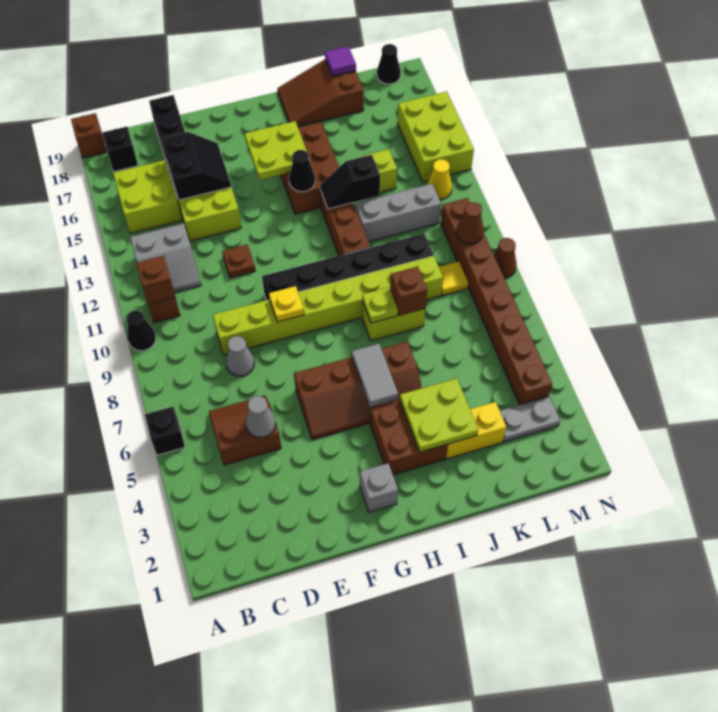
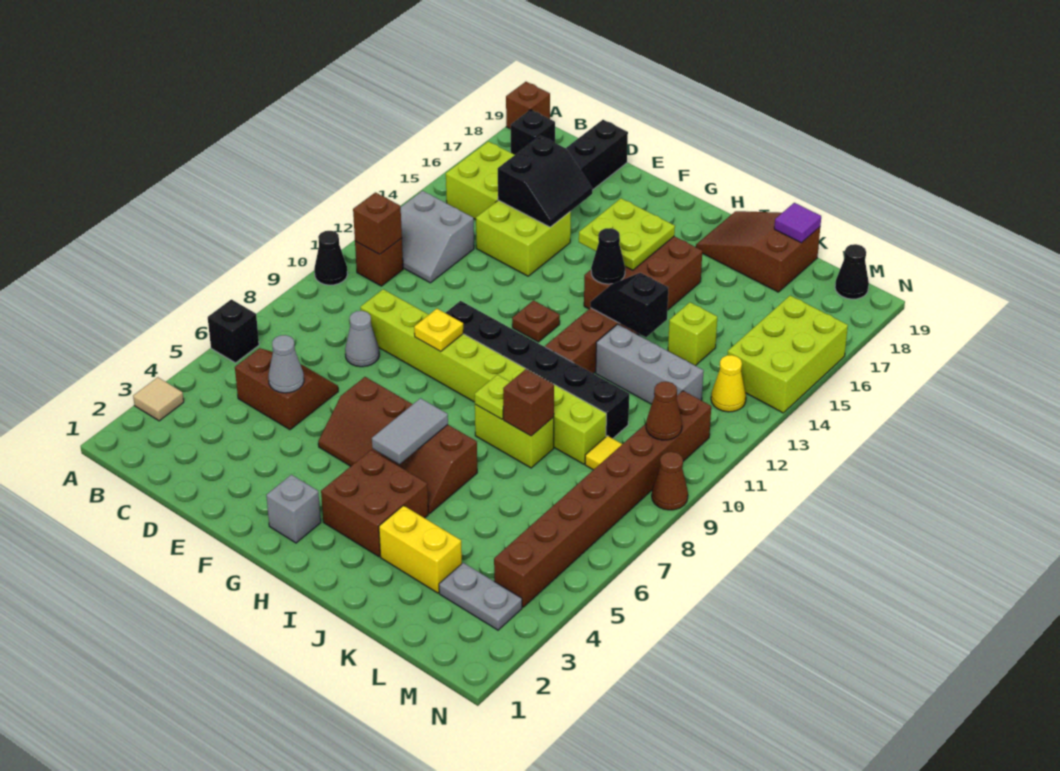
none -> tan 1x1 tile [133,377,184,421]
brown 1x1 plate [222,244,255,278] -> brown 1x1 plate moved to [512,301,560,342]
lime 2x2 plate [400,378,478,452] -> none

